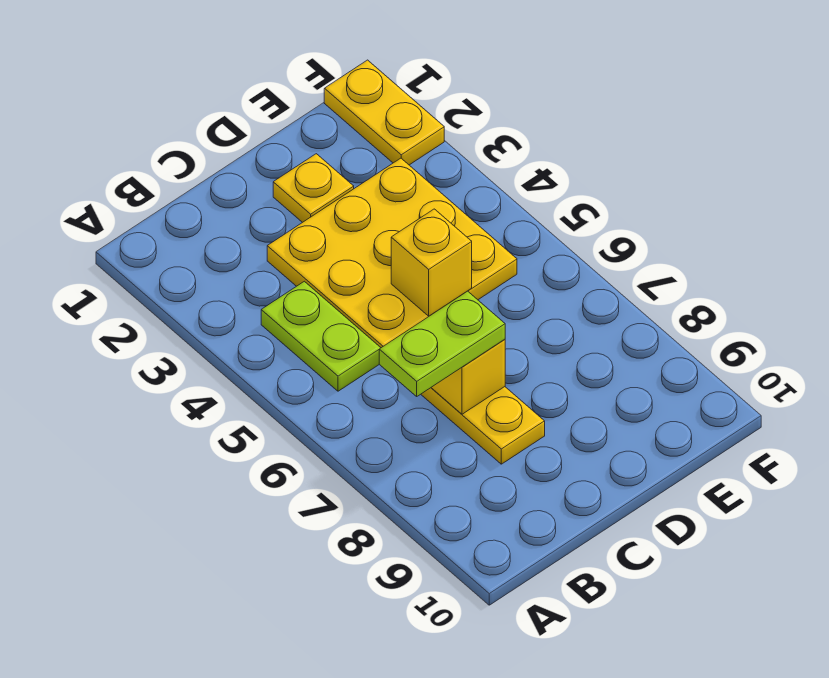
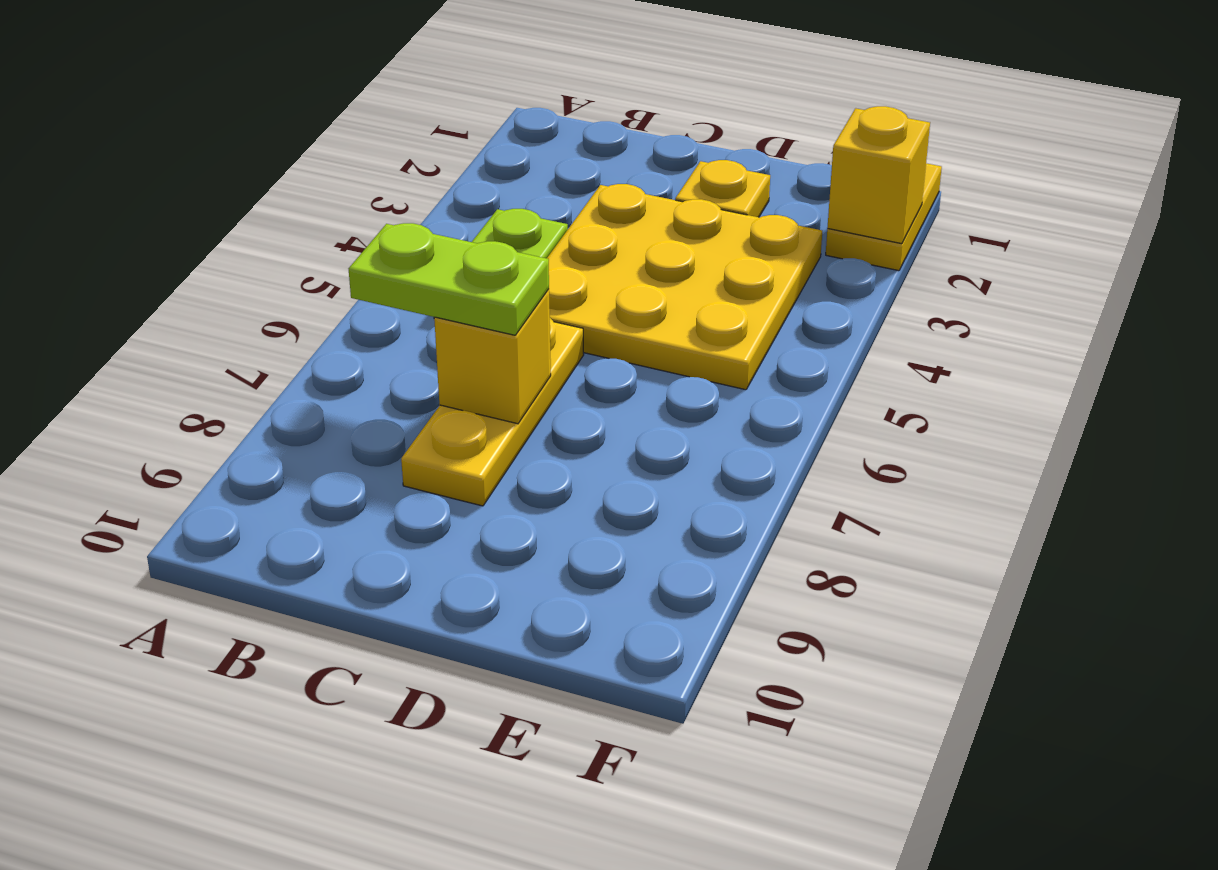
yellow 1x1 brick [391,209,472,316] -> yellow 1x1 brick moved to [827,106,930,244]

